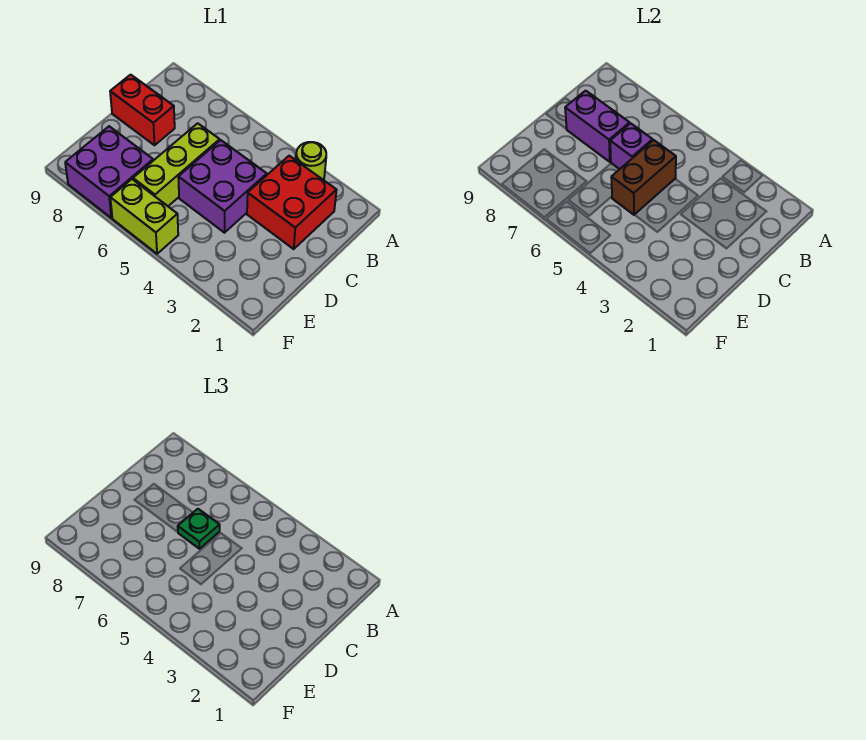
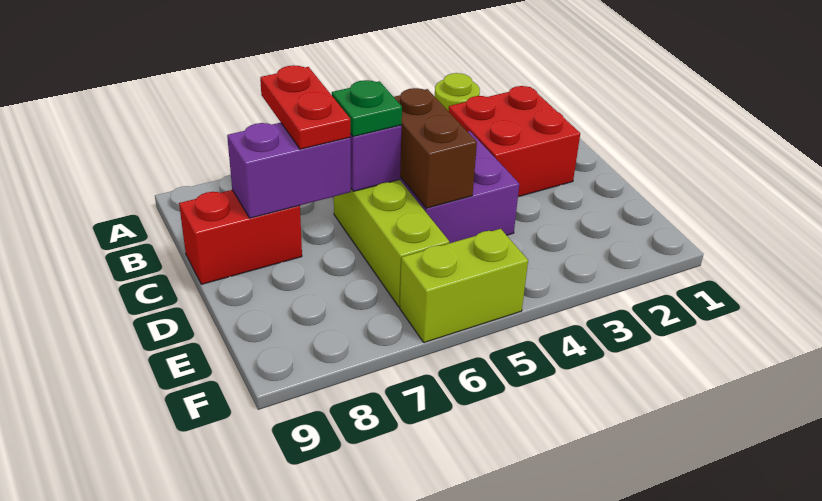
none -> red 1x2 plate [260,65,350,149]
purple 2x2 brick [65,126,153,218] -> none

